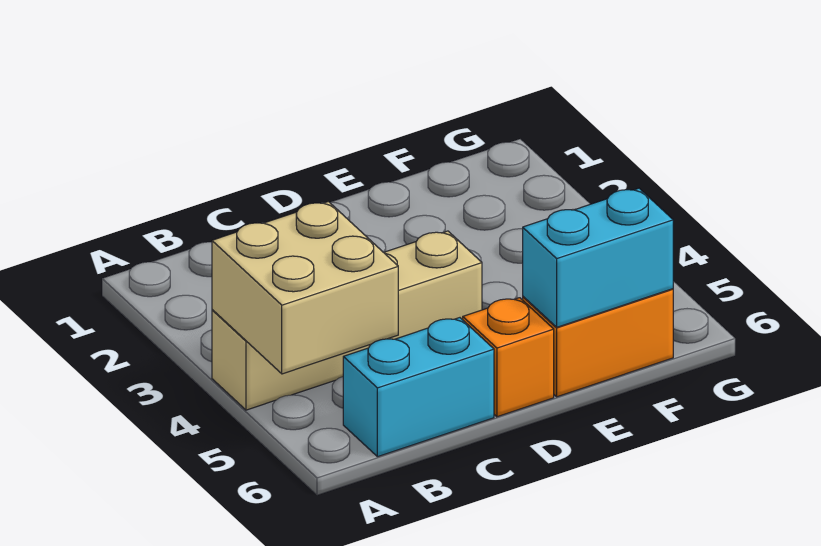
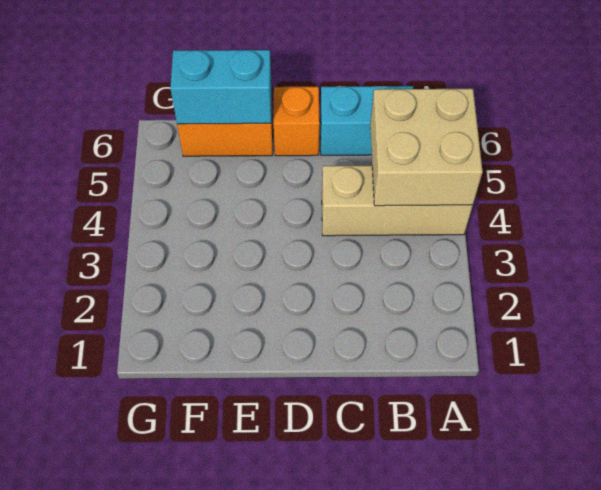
tan 1x4 brick [212,231,482,410] -> tan 1x3 brick [322,165,473,236]

